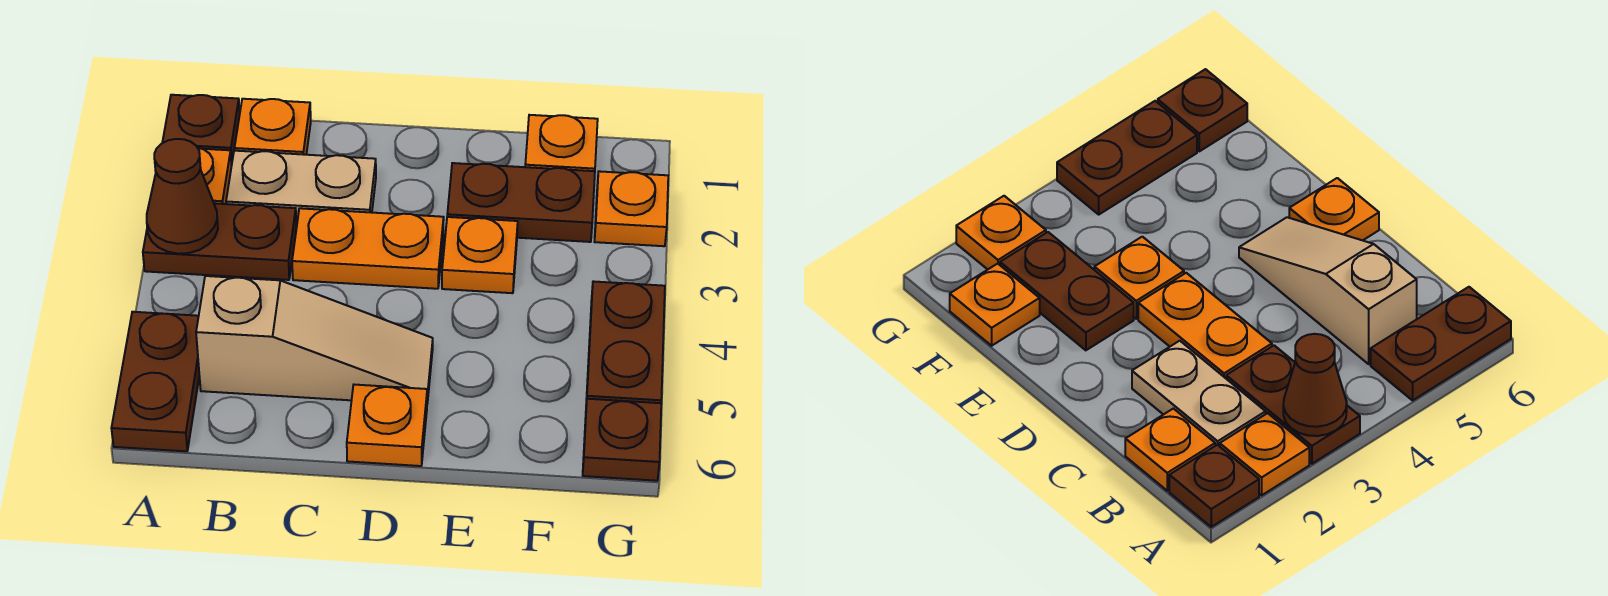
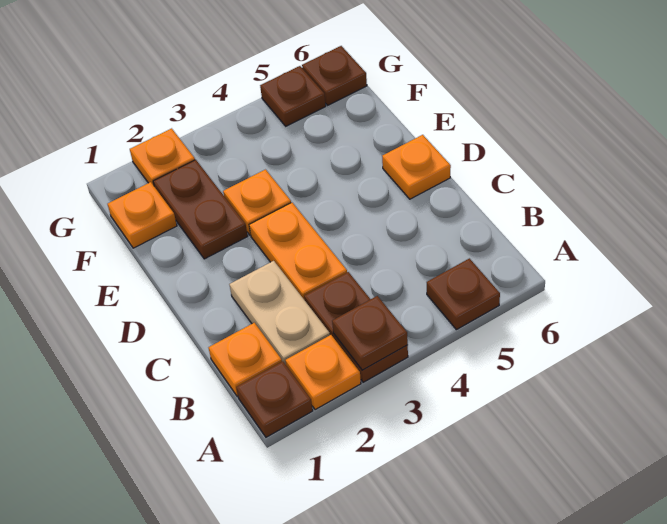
brown 1x1 cone [147,139,218,254] -> brown 1x1 plate [332,296,408,370]
brown 1x2 plate [111,312,199,451] -> brown 1x1 plate [427,258,500,330]
tan 1x3 slope [196,276,433,403] -> none
brown 1x2 plate [586,281,665,404] -> brown 1x1 plate [260,66,326,126]

